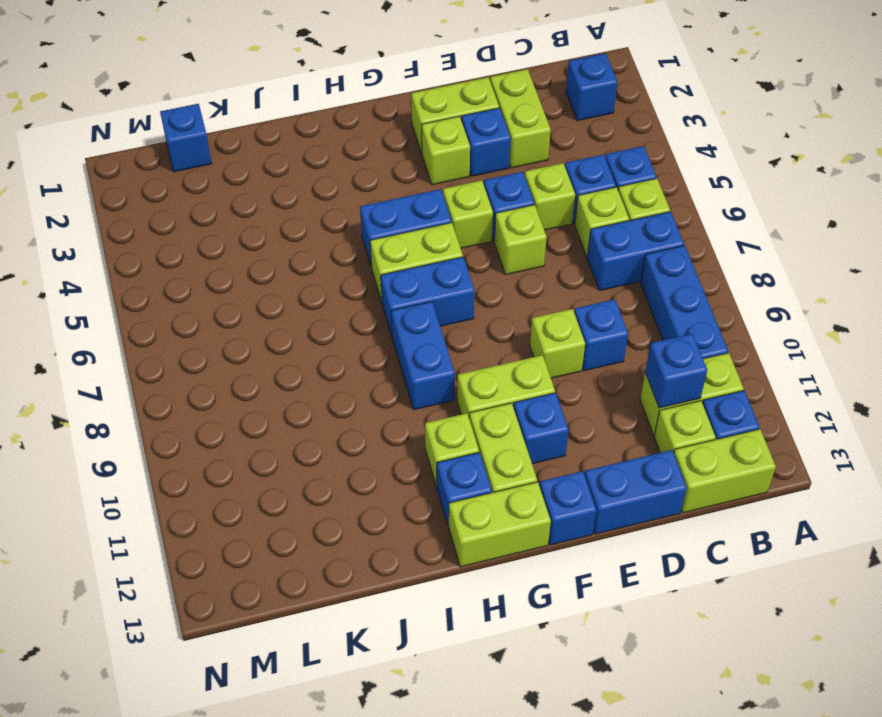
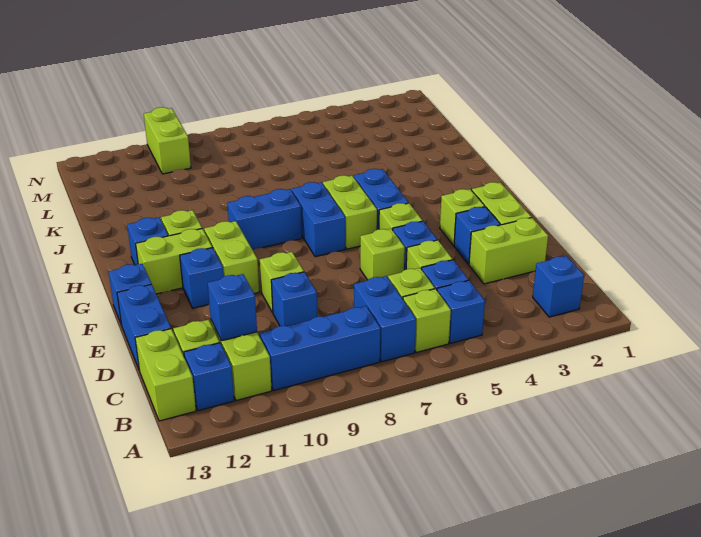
lime 1x2 brick [449,482,551,567] -> lime 1x2 brick moved to [144,107,191,174]
blue 1x1 brick [160,104,212,172] -> none

